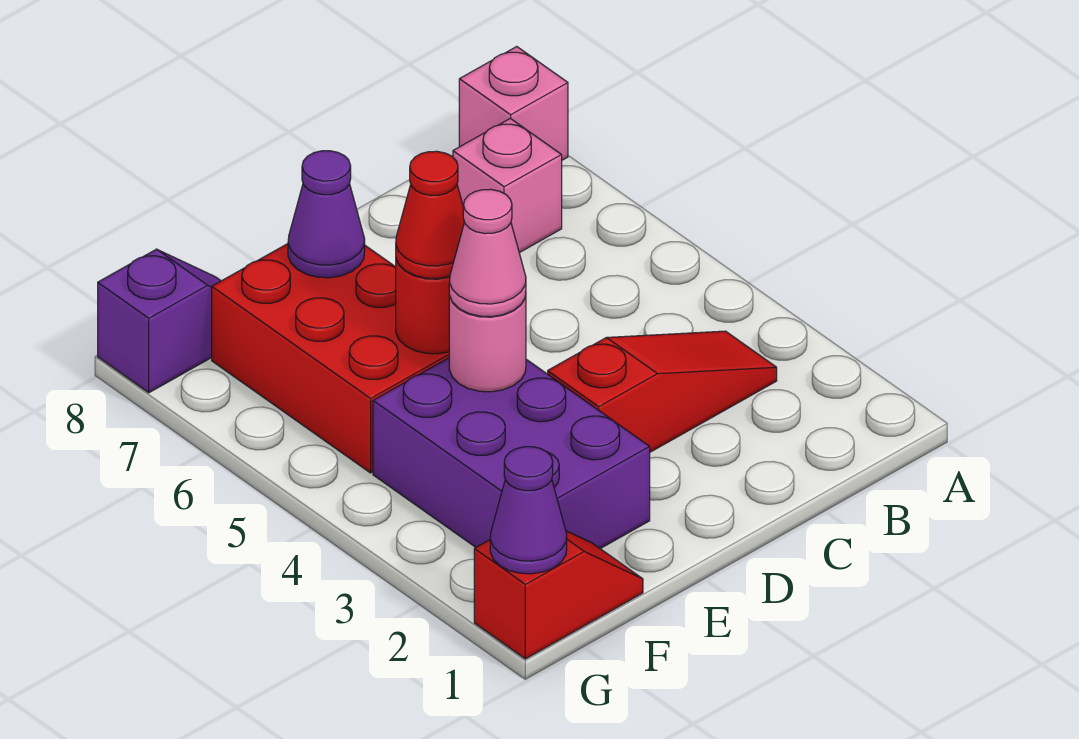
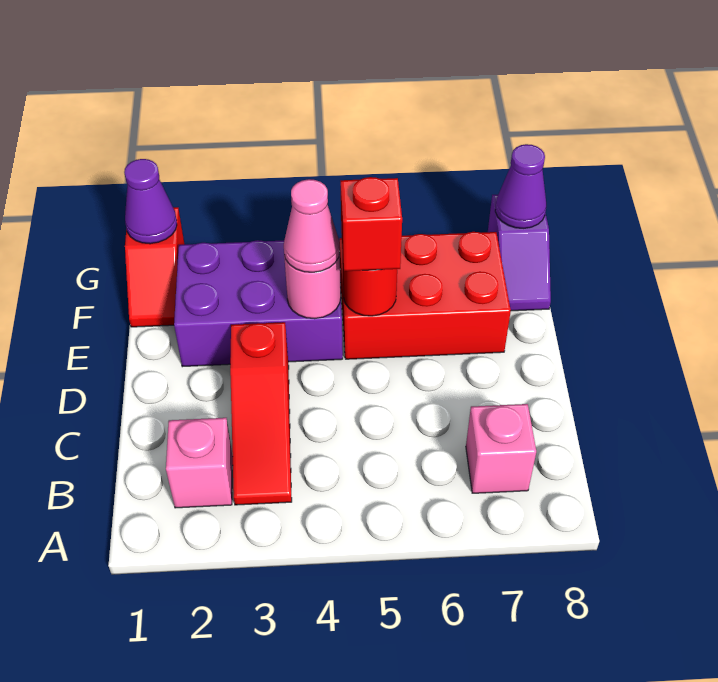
pink 1x1 brick [459,47,568,160] -> pink 1x1 brick moved to [166,418,233,508]
red 1x1 cone [396,151,464,279] -> red 1x1 brick [341,177,402,271]
purple 1x1 cone [288,151,365,278] -> purple 1x1 cone moved to [495,144,546,228]

